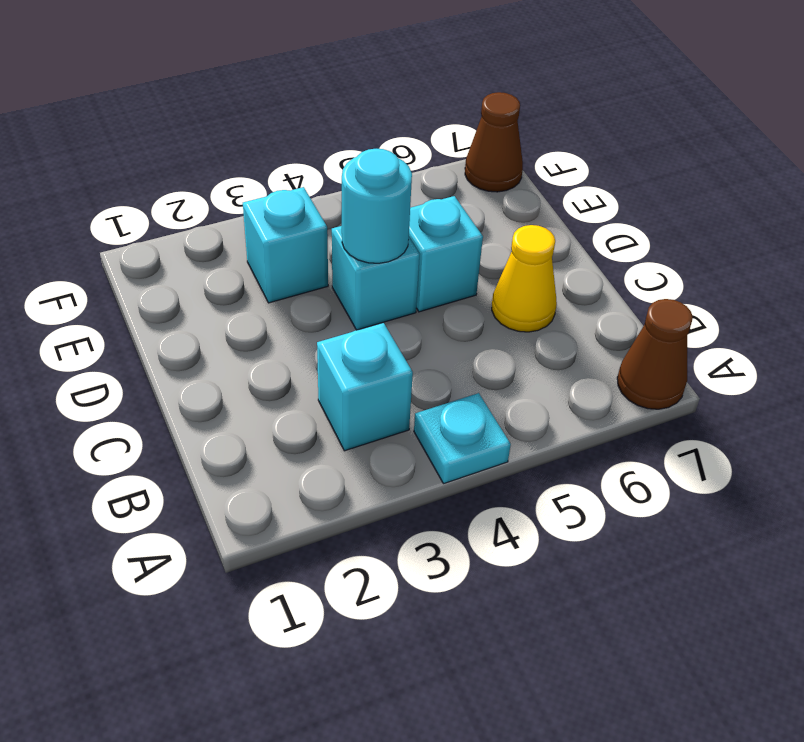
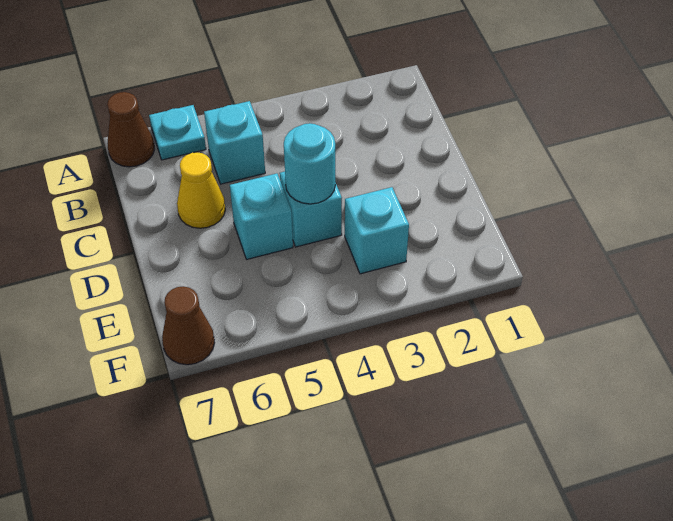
cyan 1x1 plate [414,393,511,484] -> cyan 1x1 plate moved to [149,105,206,160]
cyan 1x1 brick [317,323,413,451] -> cyan 1x1 brick moved to [204,101,265,184]

